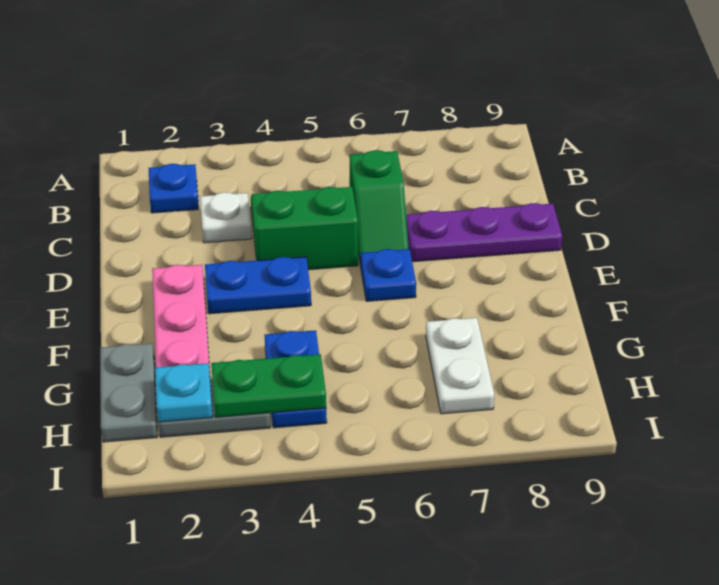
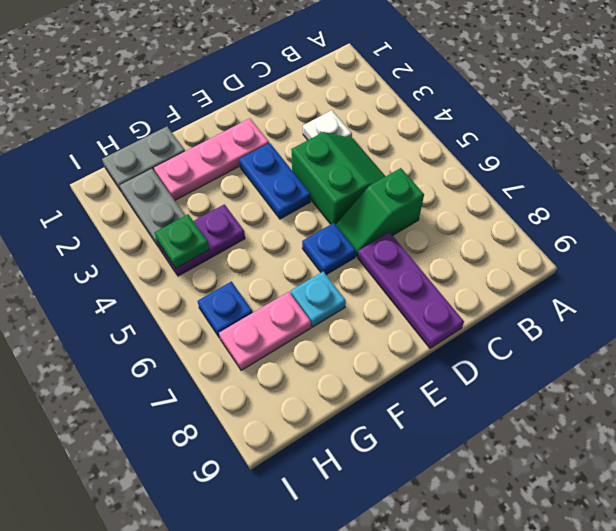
blue 1x1 plate [149,164,199,213] -> blue 1x1 plate moved to [198,282,253,338]
blue 1x2 plate [265,330,327,428] -> purple 1x2 plate [157,204,245,276]
white 1x2 plate [426,318,494,414] -> pink 1x2 plate [219,292,311,371]
cyan 1x1 plate [155,363,213,422] -> cyan 1x1 plate moved to [291,271,346,327]
green 1x2 plate [211,354,326,417] -> green 1x1 plate [154,214,209,268]

